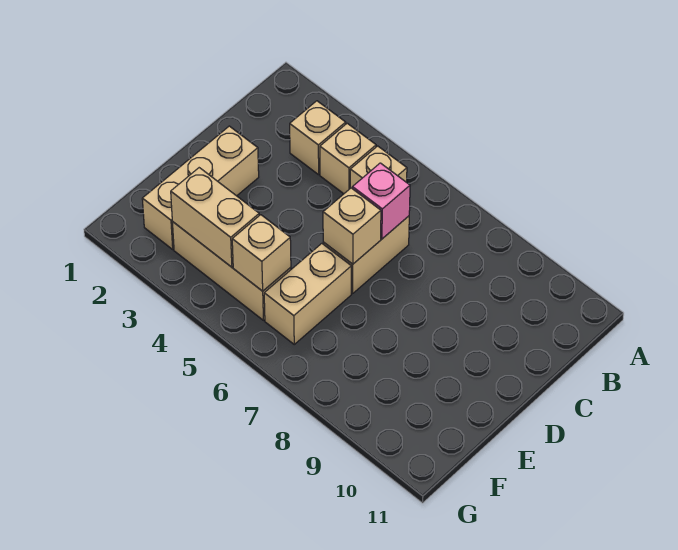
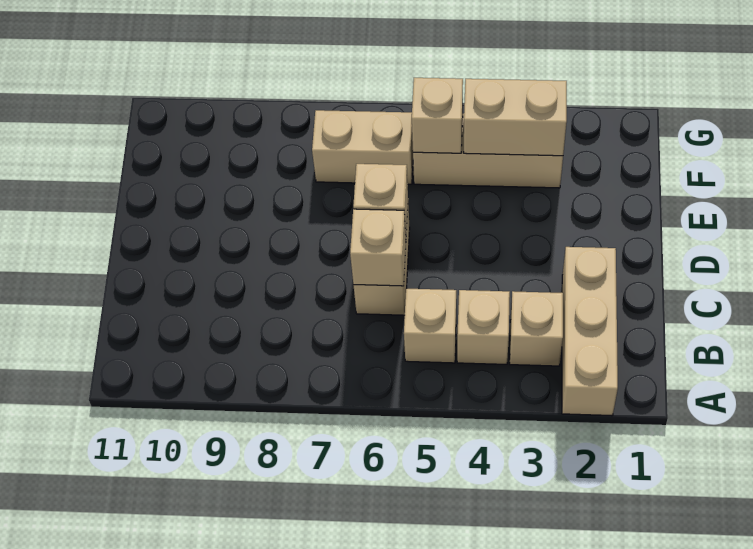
pink 1x1 brick [352,163,410,239] -> tan 1x1 brick [350,209,406,286]
tan 1x3 brick [142,126,259,249] -> tan 1x3 brick moved to [562,247,618,416]
tan 1x2 brick [264,244,351,344] -> tan 1x2 brick turned to [312,110,413,184]

